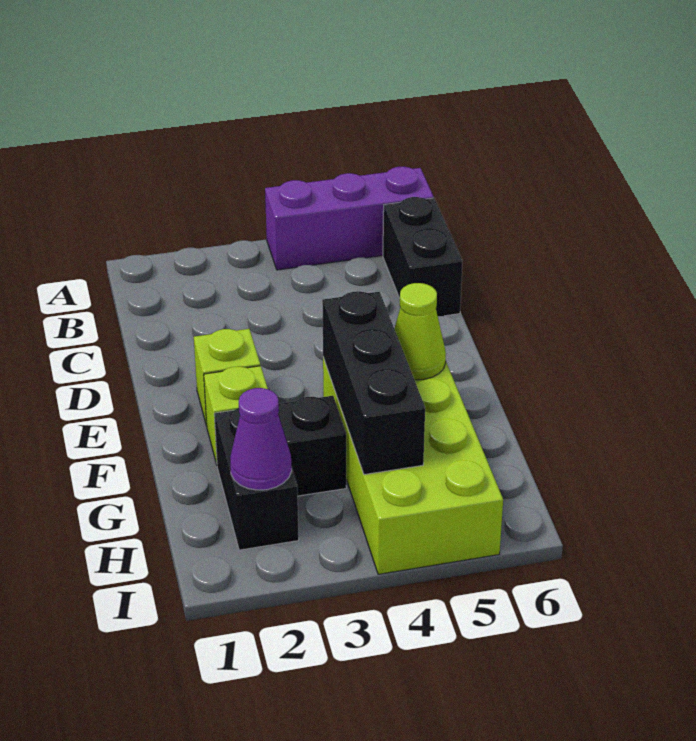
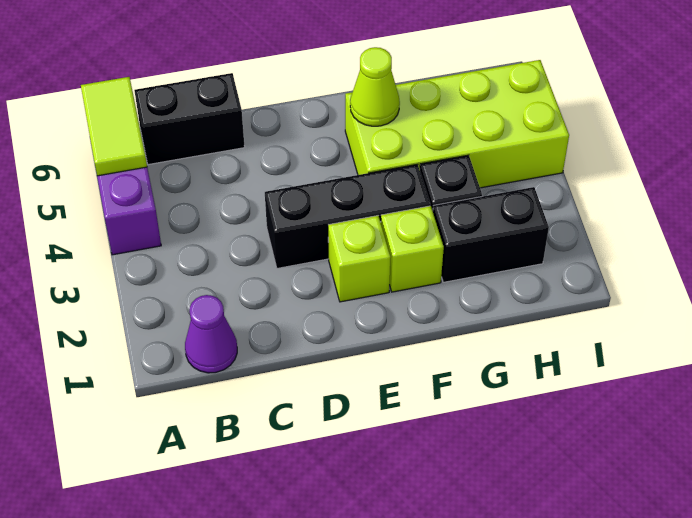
none -> lime 1x2 tile [81,77,147,176]
black 1x3 brick [322,291,425,475] -> black 1x3 brick moved to [265,164,430,268]
purple 1x1 cone [230,388,292,490] -> purple 1x1 cone moved to [185,295,237,373]

